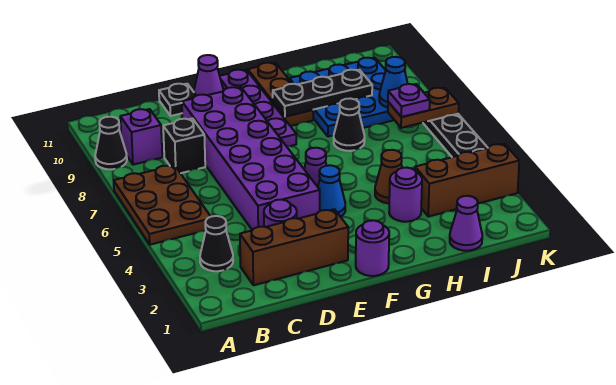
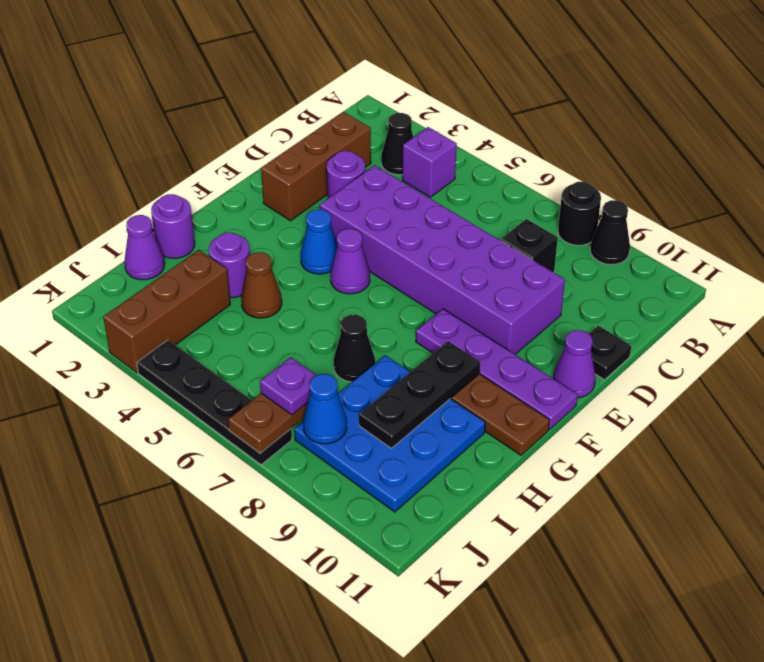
brown 2x3 plate [114,165,211,245] -> none
none -> black 1x1 round brick [558,182,601,245]
purple 1x1 brick [120,109,162,165] -> purple 1x1 brick moved to [402,127,457,197]
purple 1x1 round brick [356,220,389,276] -> purple 1x1 round brick moved to [151,194,195,258]

